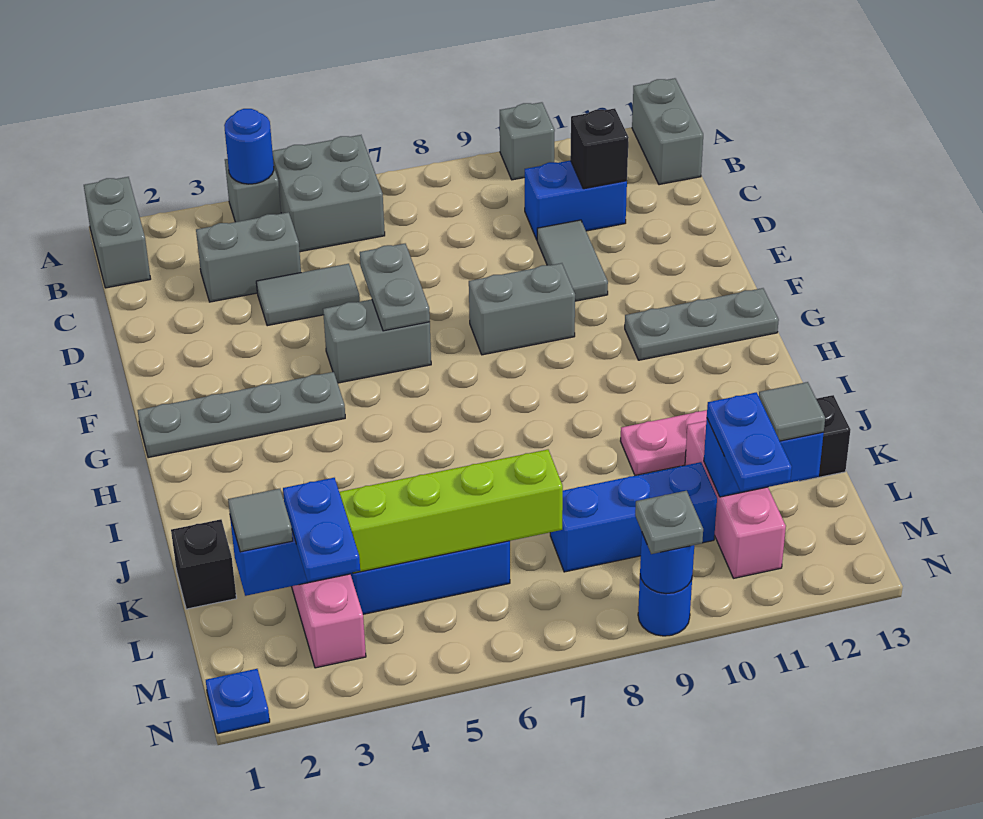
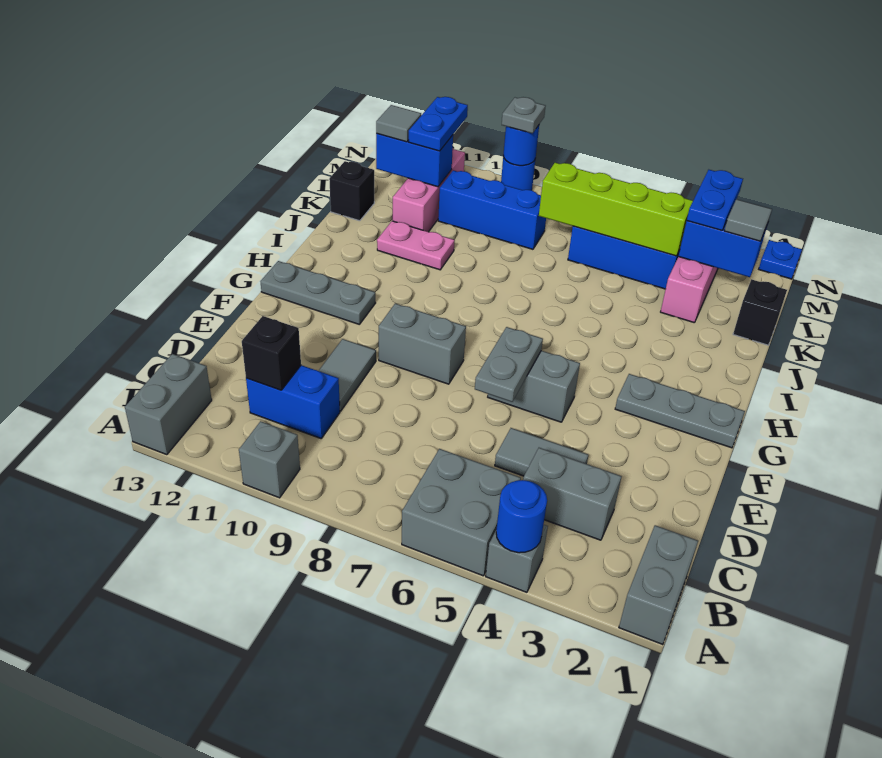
grey 1x4 plate [138,372,345,458] -> grey 1x3 plate [615,374,745,448]

